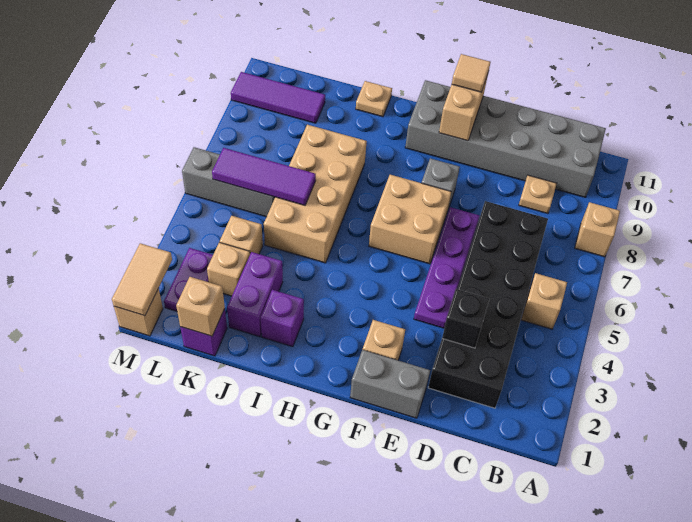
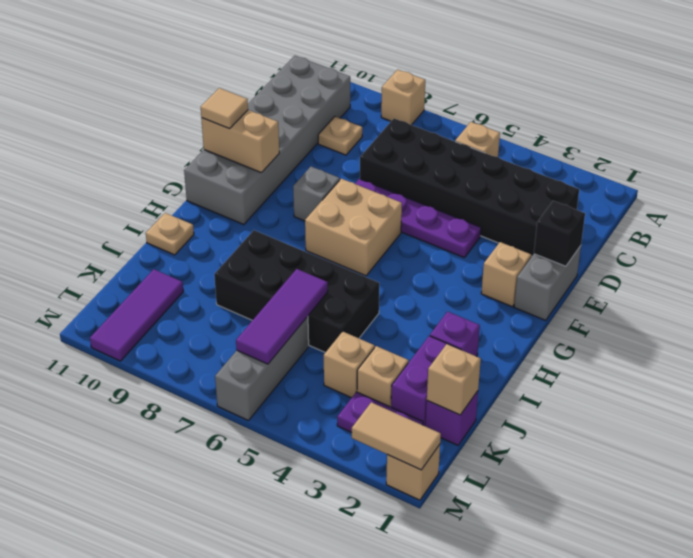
black 1x1 brick [442,289,489,348] -> black 1x1 brick moved to [534,201,585,266]
tan 2x4 brick [264,125,367,263] -> black 2x4 brick [214,230,379,353]
purple 1x2 brick [227,252,283,337] -> purple 1x2 brick turned to [391,336,461,426]

